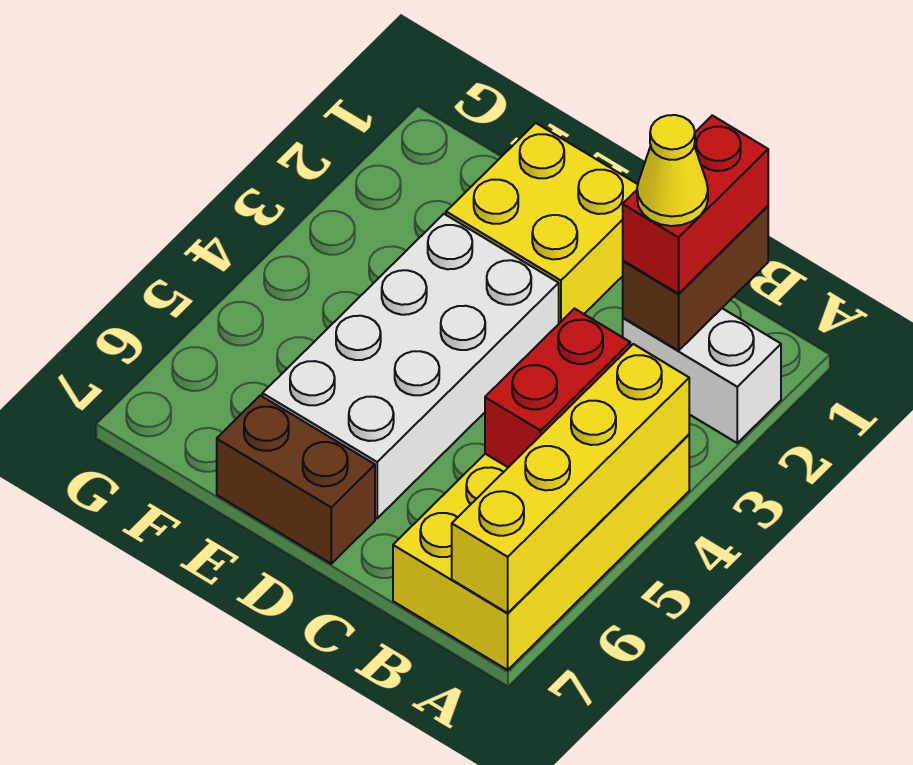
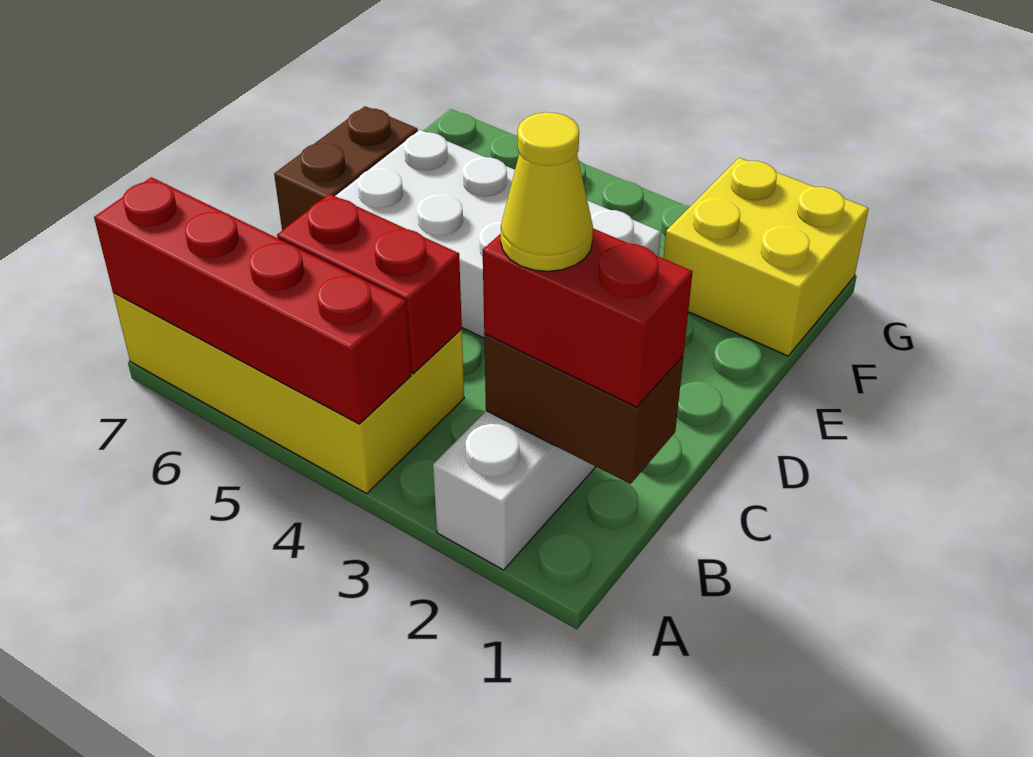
yellow 1x4 brick [452,344,689,613] -> red 1x4 brick [94,177,411,424]
yellow 2x2 brick [446,123,638,323] -> yellow 2x2 brick moved to [664,158,869,356]

